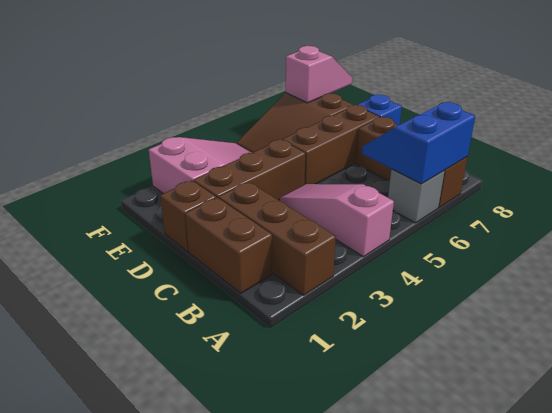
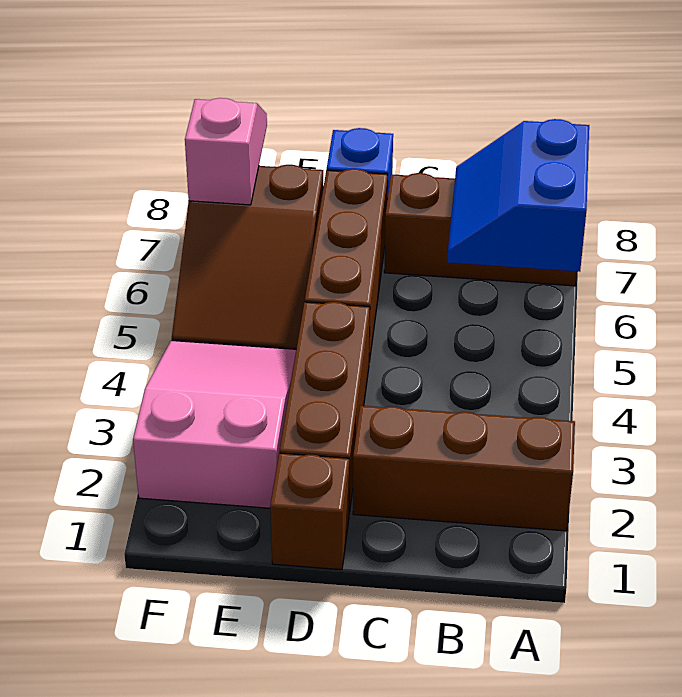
pink 1x3 slope [280,184,394,257] -> none
grey 1x1 brick [388,169,444,223] -> none
brown 1x2 brick [185,197,272,293] -> none

